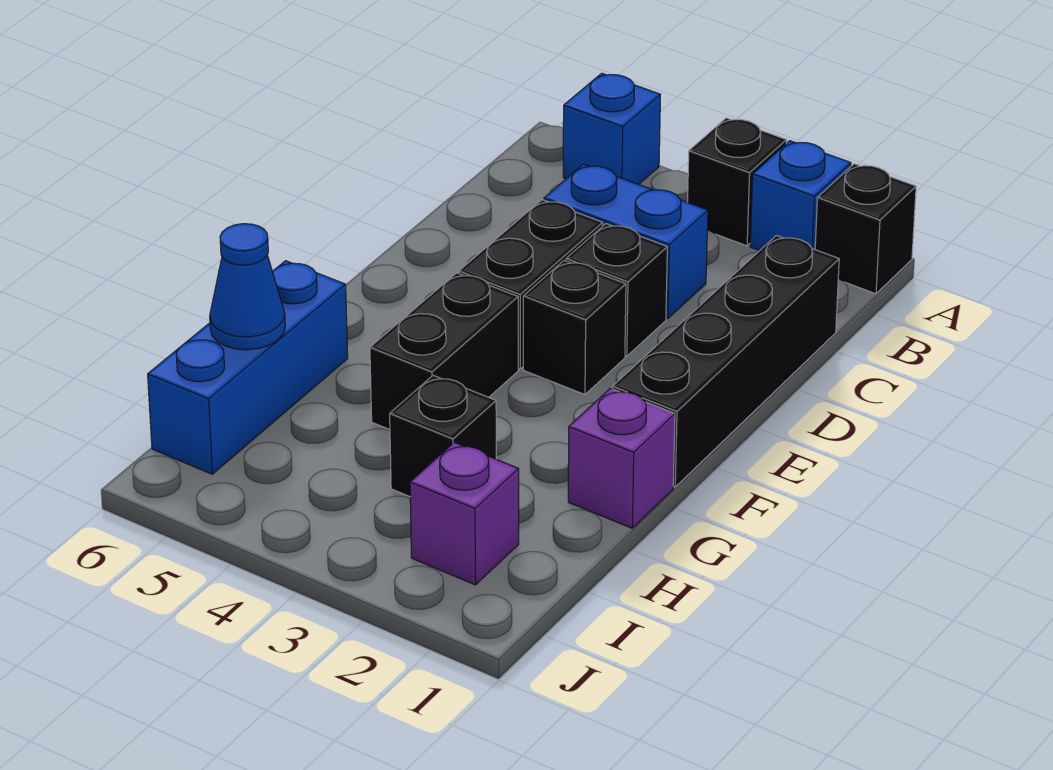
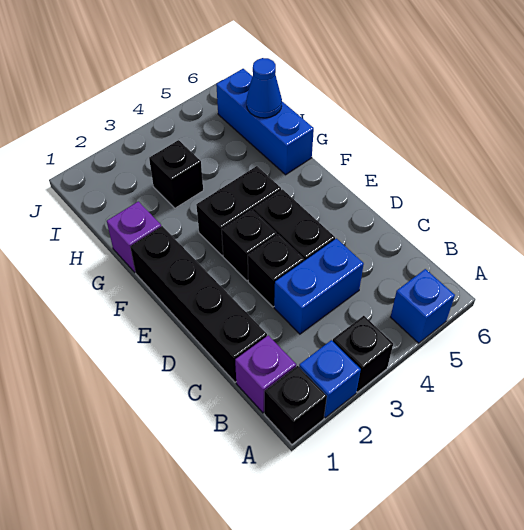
black 1x2 brick [370,273,518,430] -> black 1x2 brick turned to [196,166,281,256]
purple 1x1 brick [410,443,519,585] -> purple 1x1 brick moved to [235,335,296,413]

